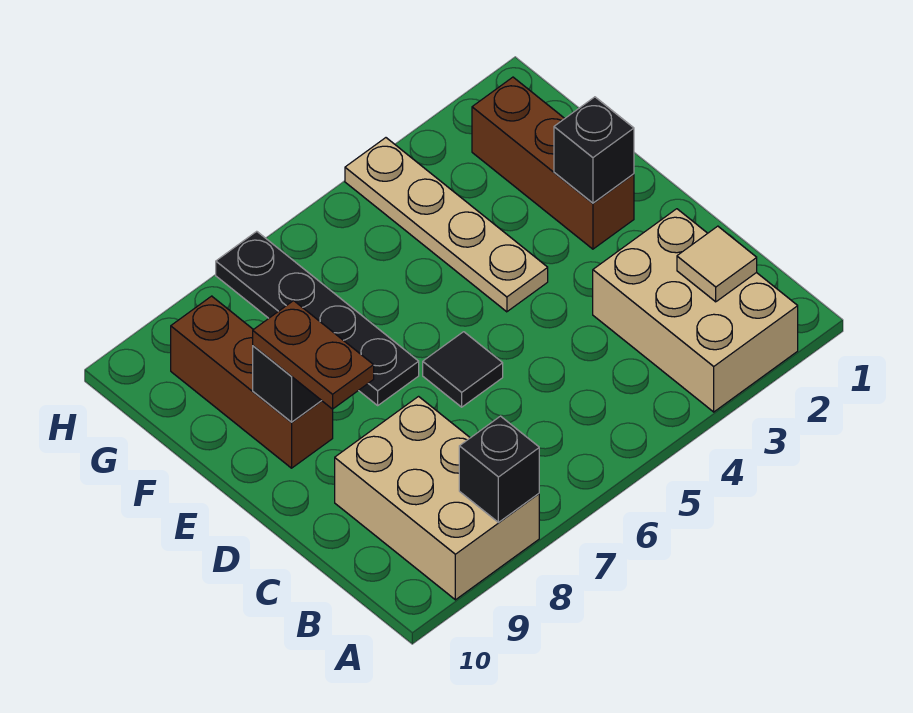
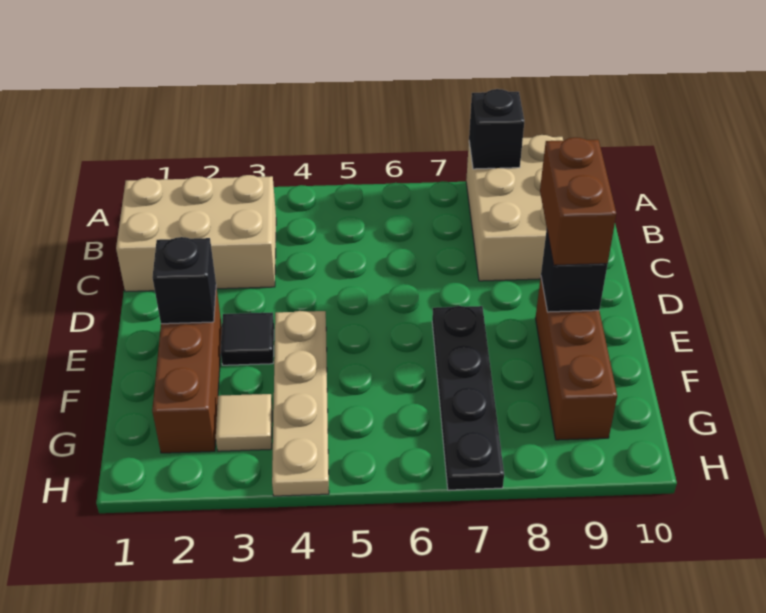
tan 2x3 brick [593,209,798,412] -> tan 2x3 brick turned to [116,175,276,292]
tan 1x1 tile [677,226,757,302] -> tan 1x1 tile moved to [216,394,272,451]
black 1x1 tile [423,332,503,407] -> black 1x1 tile moved to [221,312,274,365]
brown 1x2 plate [253,301,374,409] -> brown 1x2 brick [540,137,616,265]

